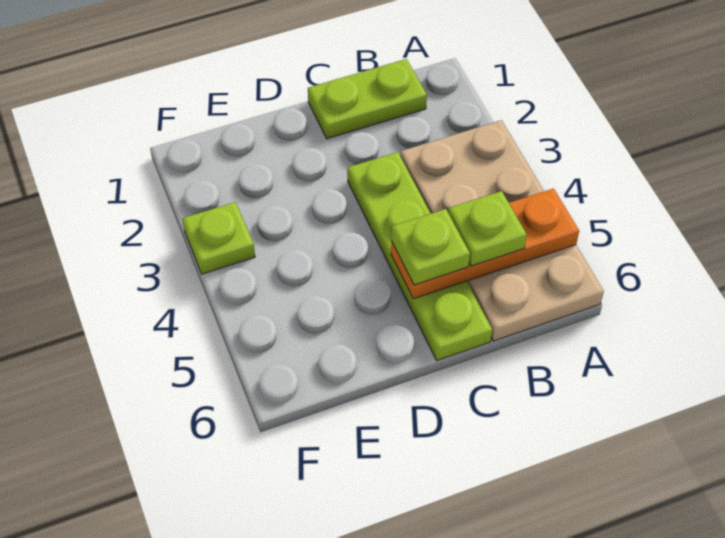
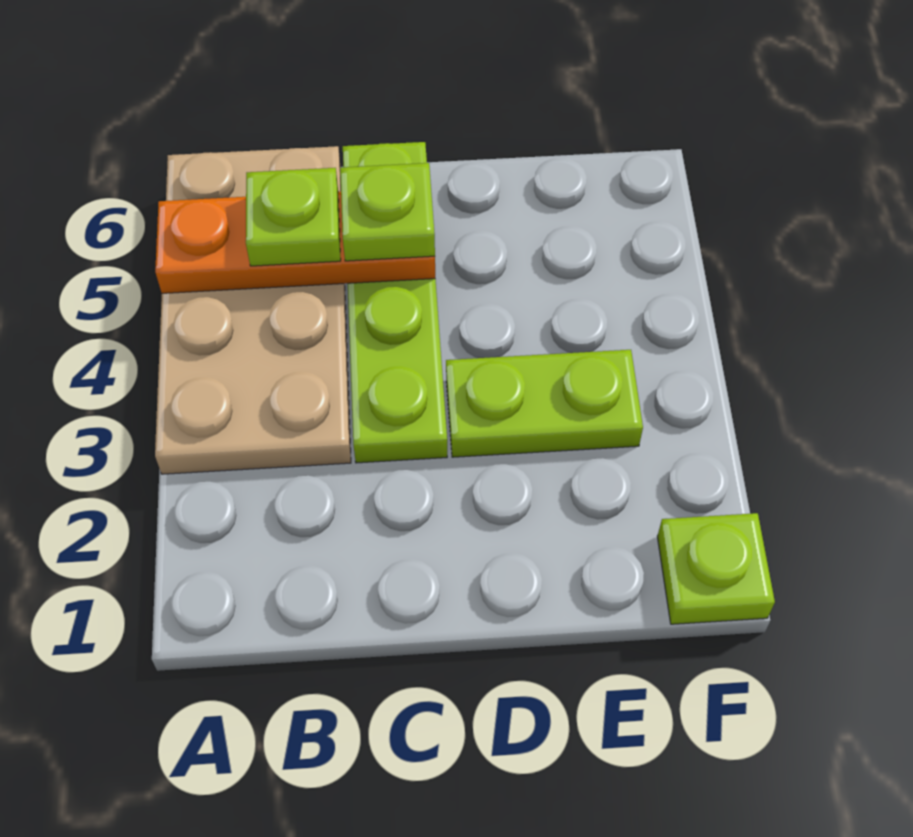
lime 1x2 plate [308,59,427,139] -> lime 1x2 plate moved to [446,350,643,457]
lime 1x1 plate [182,202,255,274] -> lime 1x1 plate moved to [657,513,775,624]

